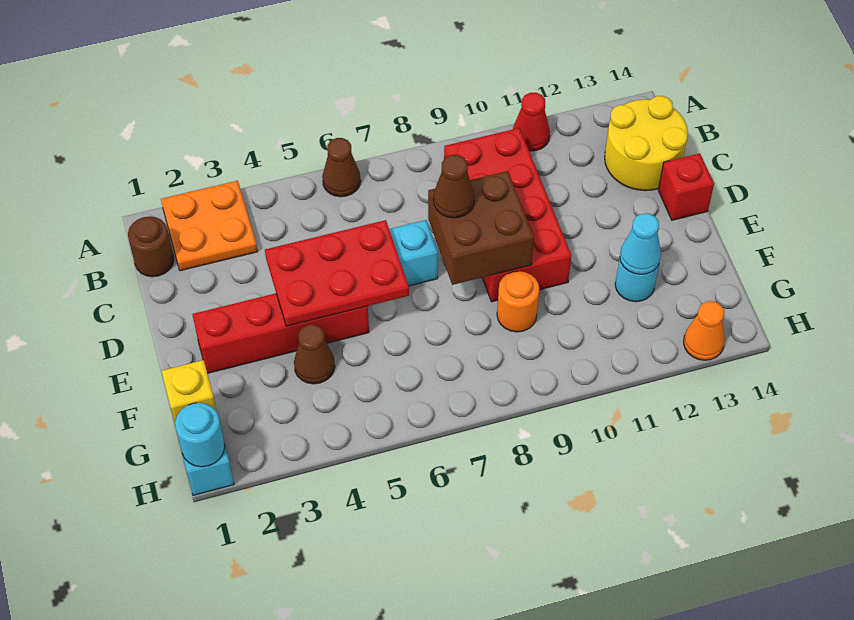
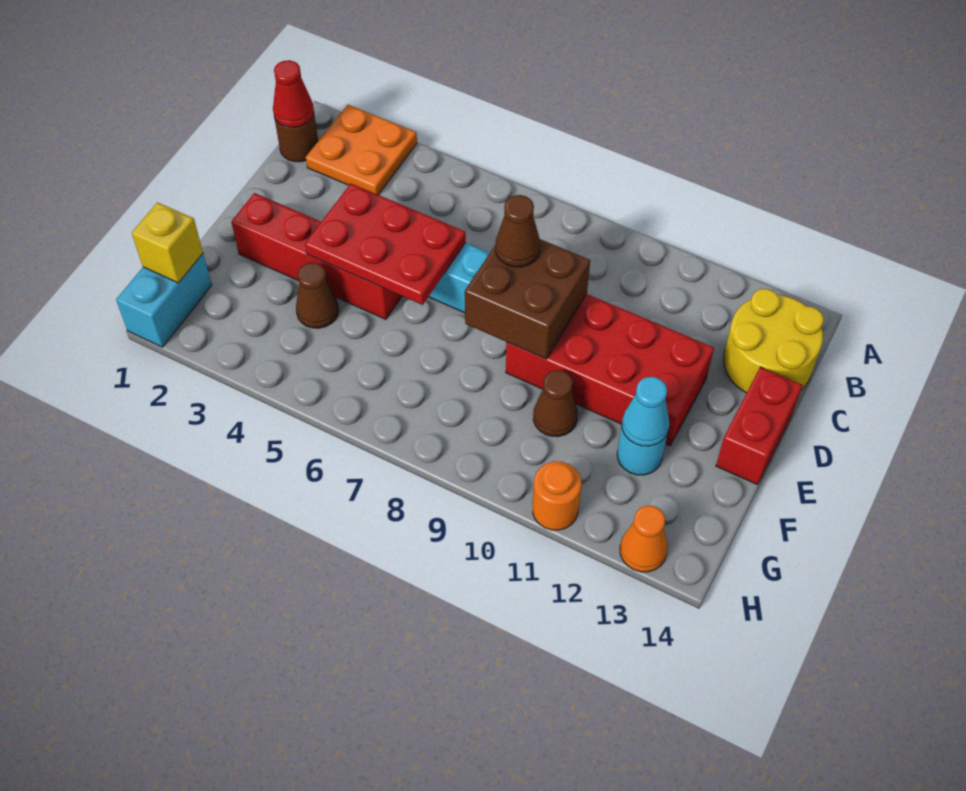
brown 1x1 cone [322,138,361,197] -> brown 1x1 cone moved to [533,370,578,437]
red 1x1 cone [513,93,550,151] -> red 1x1 cone moved to [273,60,314,127]
red 2x4 brick [444,128,572,302] -> red 2x4 brick turned to [506,294,714,446]
red 1x1 brick [658,153,714,220] -> red 1x2 brick [716,367,802,485]
orange 1x1 round brick [497,271,539,332] -> orange 1x1 round brick moved to [533,461,581,530]
cyan 1x1 round brick [175,403,225,467] -> none

